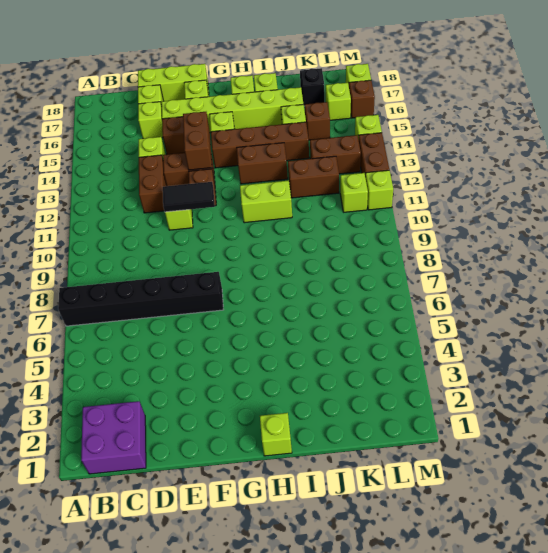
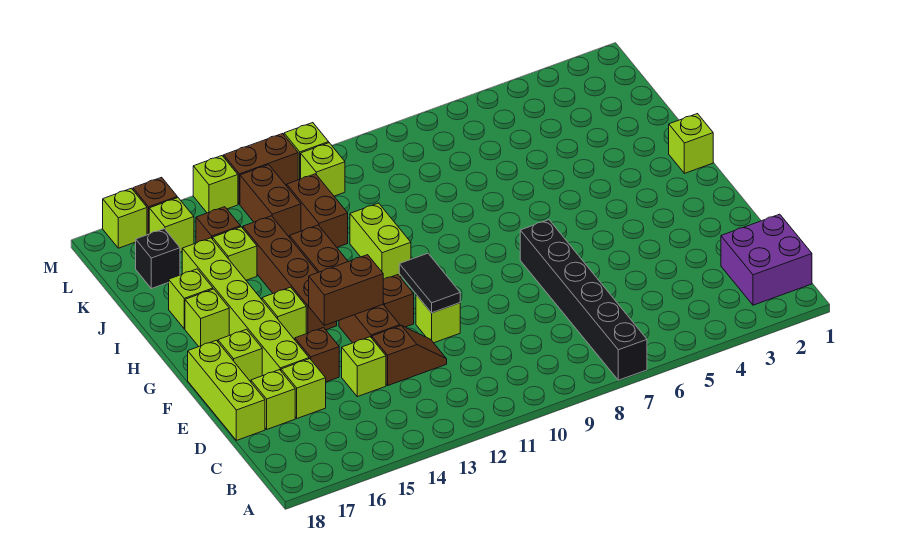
brown 1x2 brick [139,155,167,213] -> brown 1x2 slope [372,326,447,385]

